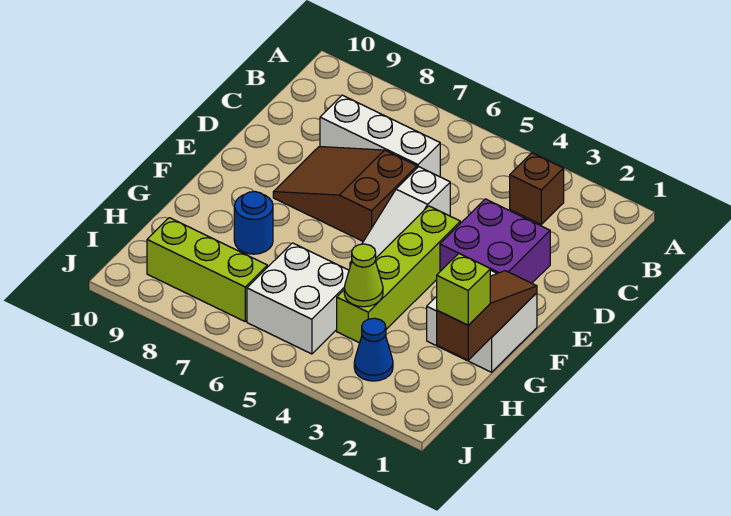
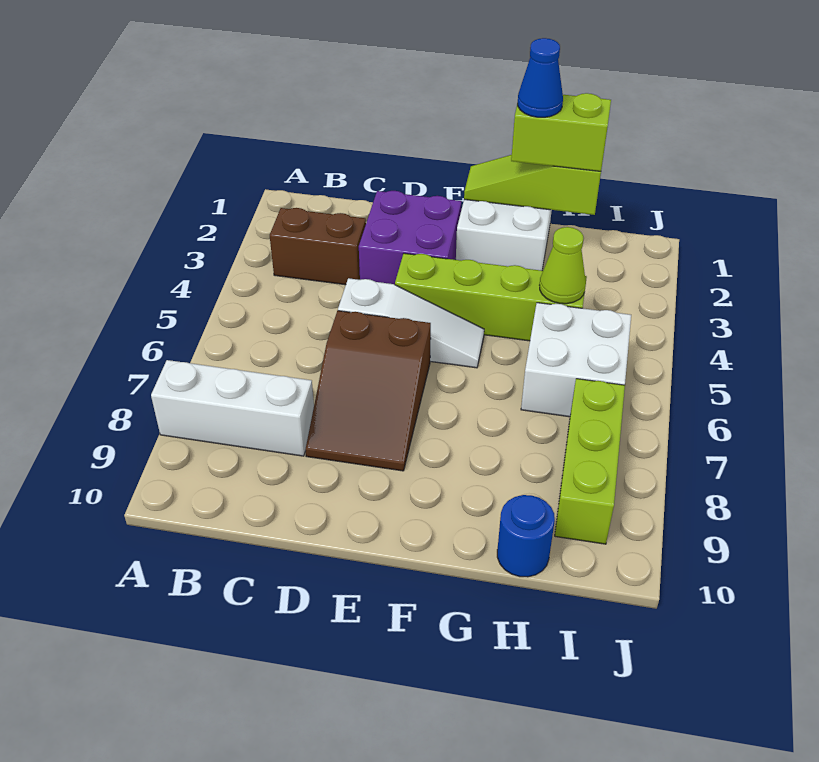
brown 1x1 brick [510,153,564,224] -> brown 1x2 brick [270,208,366,285]
white 1x3 brick [320,95,440,177] -> white 1x3 brick turned to [151,360,314,456]
brown 1x3 slope [437,271,537,360] -> lime 1x3 slope [464,155,601,215]
blue 1x1 round brick [234,192,273,254] -> blue 1x1 round brick moved to [497,495,555,577]
lime 1x1 brick [437,254,490,325] -> lime 1x2 brick [511,93,611,171]
blue 1x1 cone [354,318,393,381] -> blue 1x1 cone moved to [518,38,563,117]

